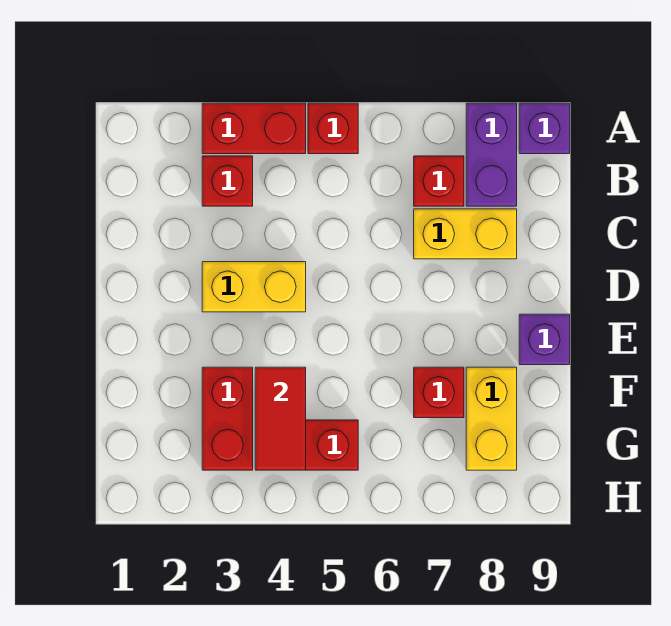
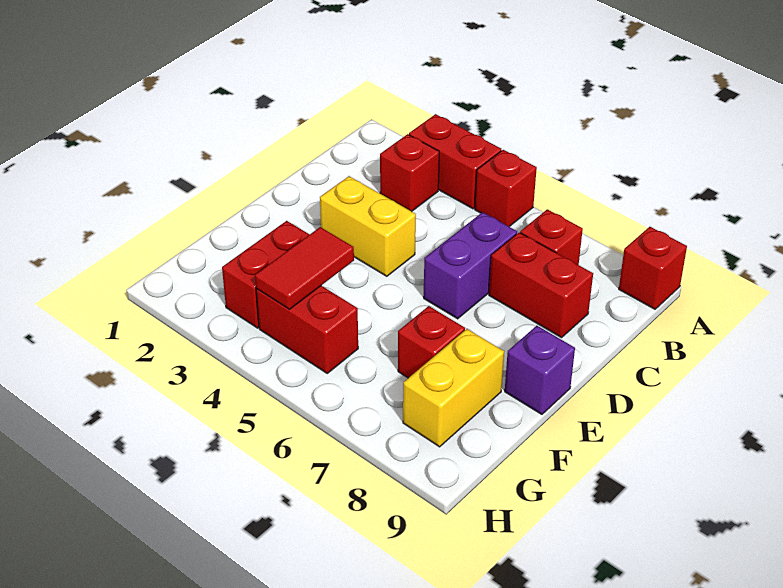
purple 1x2 brick [466,103,517,206] -> purple 1x2 brick moved to [424,212,517,319]
purple 1x1 brick [519,103,570,154] -> red 1x1 brick [619,227,687,309]
yellow 1x2 brick [414,209,517,259] -> red 1x2 brick [489,232,593,338]

